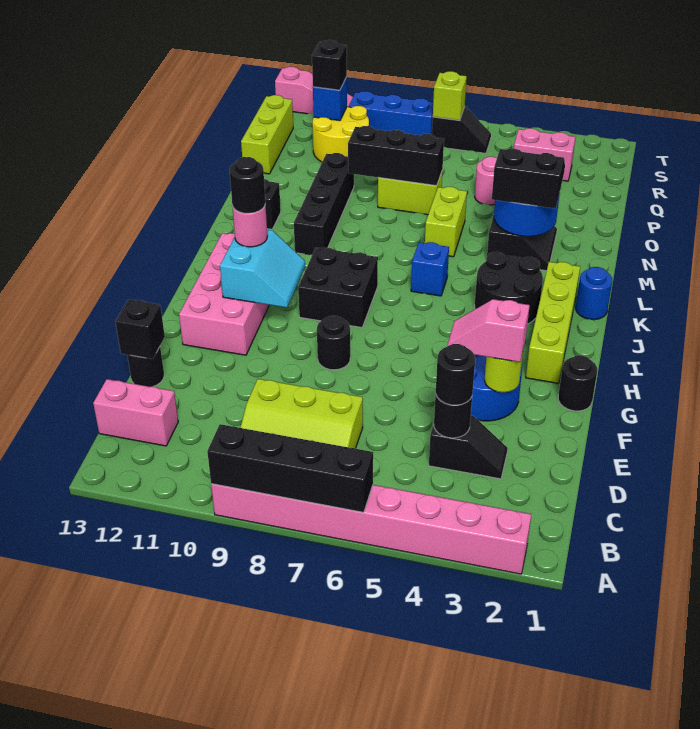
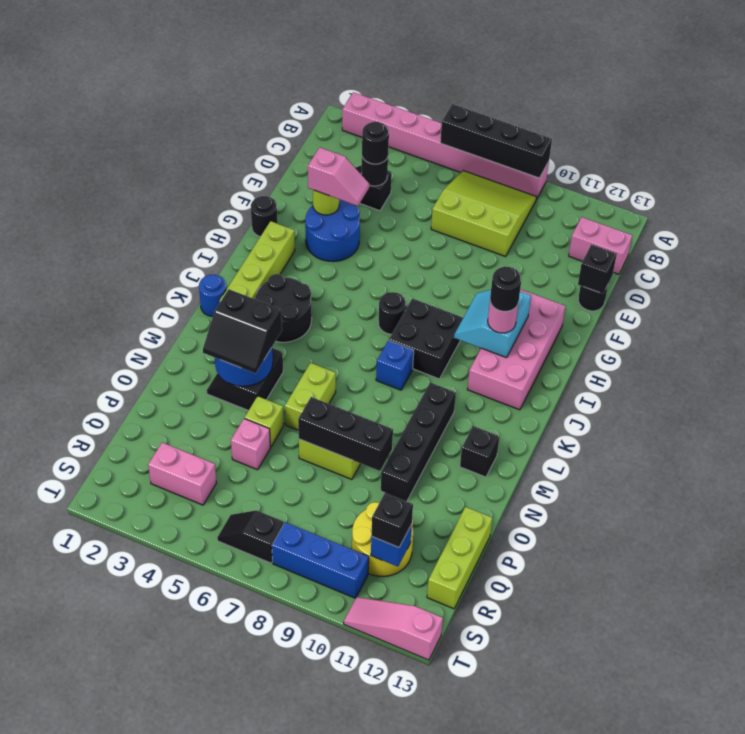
black 1x1 round brick [317,316,350,370] -> black 1x1 round brick moved to [378,292,406,334]
blue 1x1 brick [411,242,449,296] -> blue 1x1 brick moved to [376,340,414,390]
pink 1x1 round brick [475,157,497,205] -> pink 1x1 brick [231,419,270,470]
lime 1x1 brick [433,71,467,120] -> lime 1x1 brick moved to [245,396,284,447]

